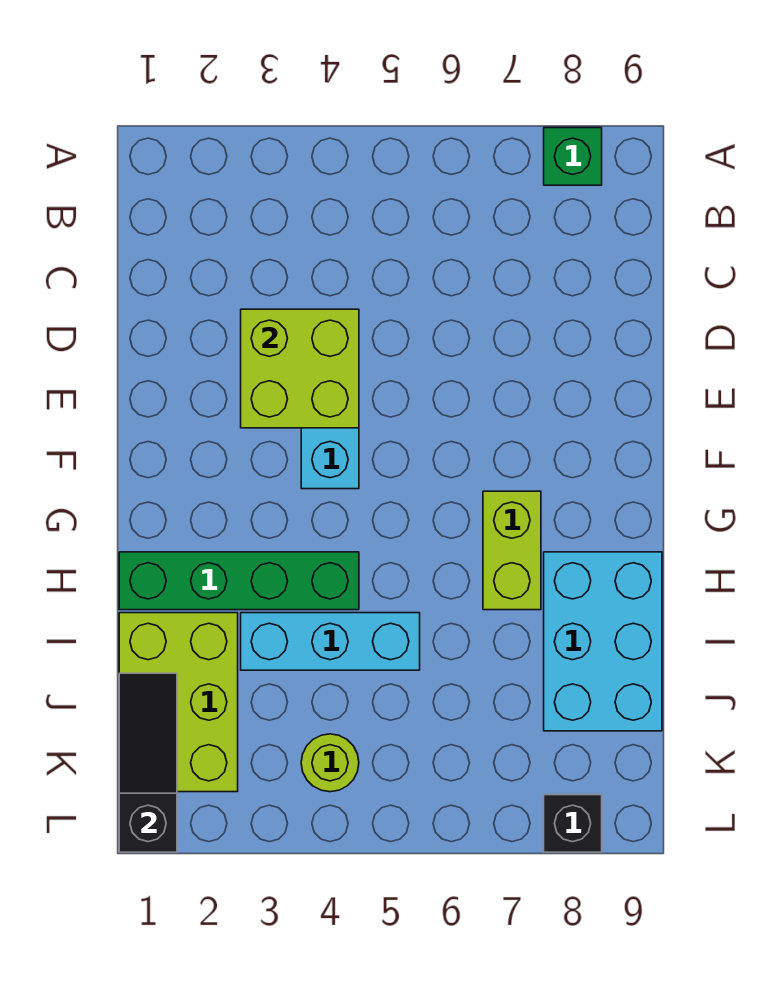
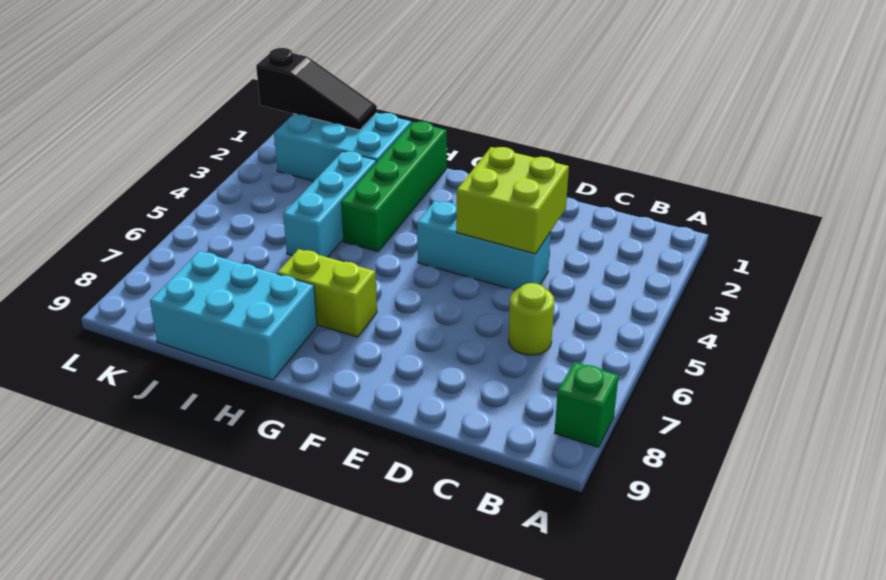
lime 2x3 brick [119,613,238,792] -> cyan 2x3 brick [274,113,411,181]
lime 1x1 round brick [301,734,359,792] -> lime 1x1 round brick moved to [509,283,554,355]
black 1x1 brick [544,795,602,852] -> none

